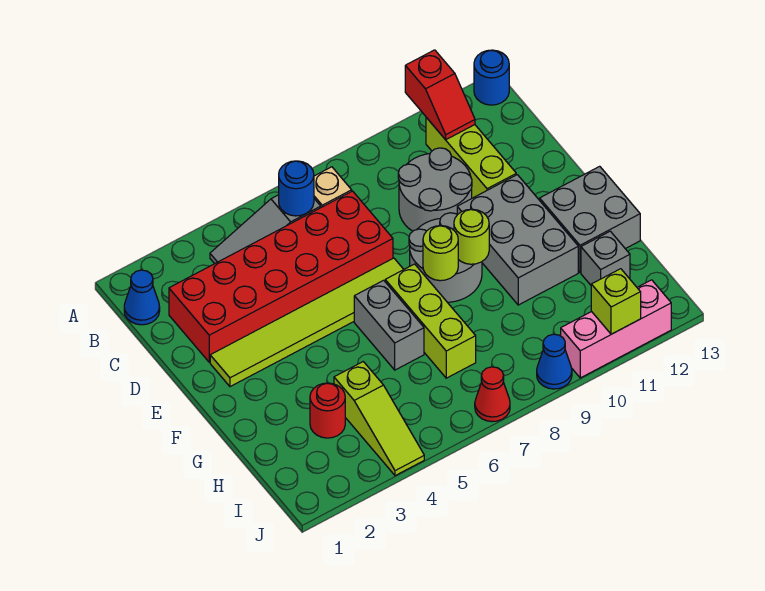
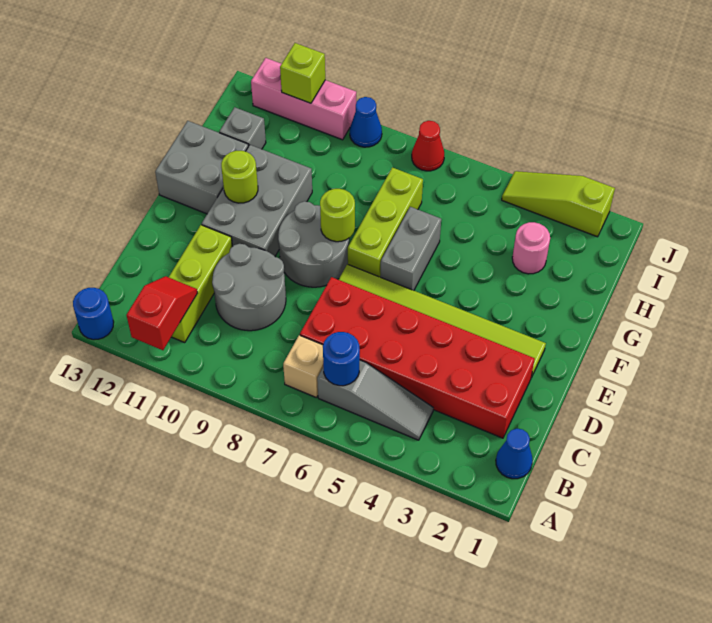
lime 1x1 round brick [454,209,489,264] -> lime 1x1 round brick moved to [221,151,258,203]
red 1x1 round brick [310,383,345,438] -> pink 1x1 round brick [512,222,550,274]
lime 1x3 slope [334,362,424,476] -> lime 1x3 slope turned to [502,171,615,237]

